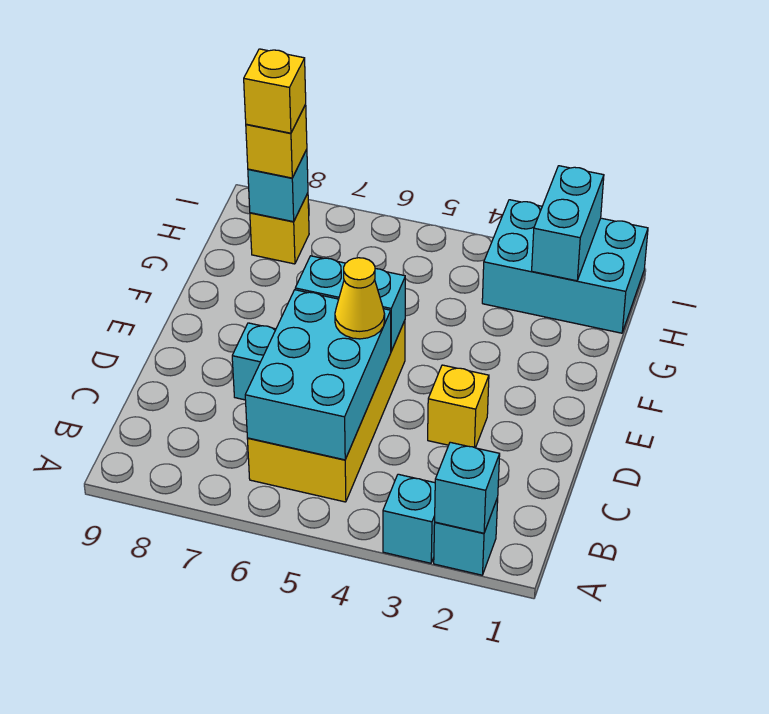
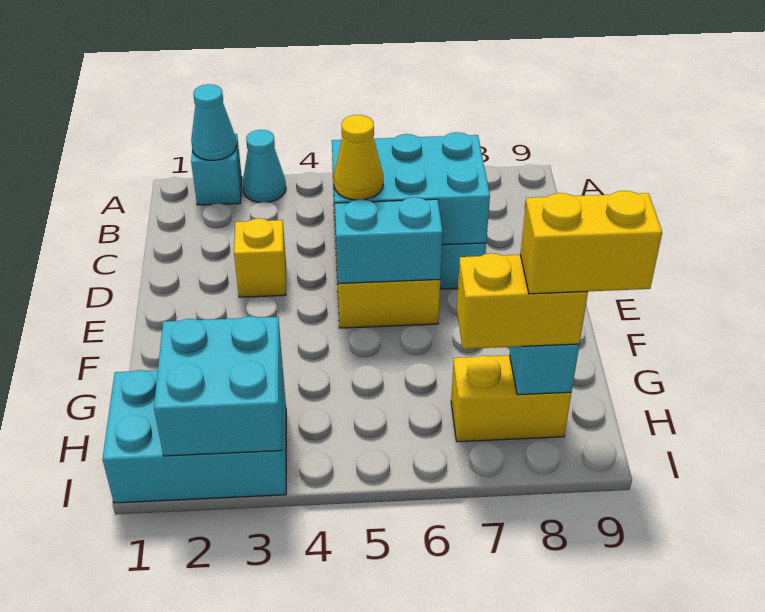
cyan 1x1 brick [435,442,500,533] -> cyan 1x1 cone [191,84,237,160]
cyan 1x1 brick [383,474,435,563] -> cyan 1x1 cone [243,130,286,202]
cyan 2x3 brick [245,290,391,460] -> cyan 2x3 brick turned to [332,132,490,245]
cyan 1x2 brick [532,166,604,281] -> cyan 2x2 brick [154,316,282,456]
yellow 1x1 brick [250,193,309,264] -> yellow 1x2 brick [451,355,571,442]
yellow 1x1 brick [246,104,307,178] -> yellow 1x2 brick [457,253,588,349]
yellow 1x1 brick [244,49,306,133] -> yellow 1x2 brick [520,191,662,294]

